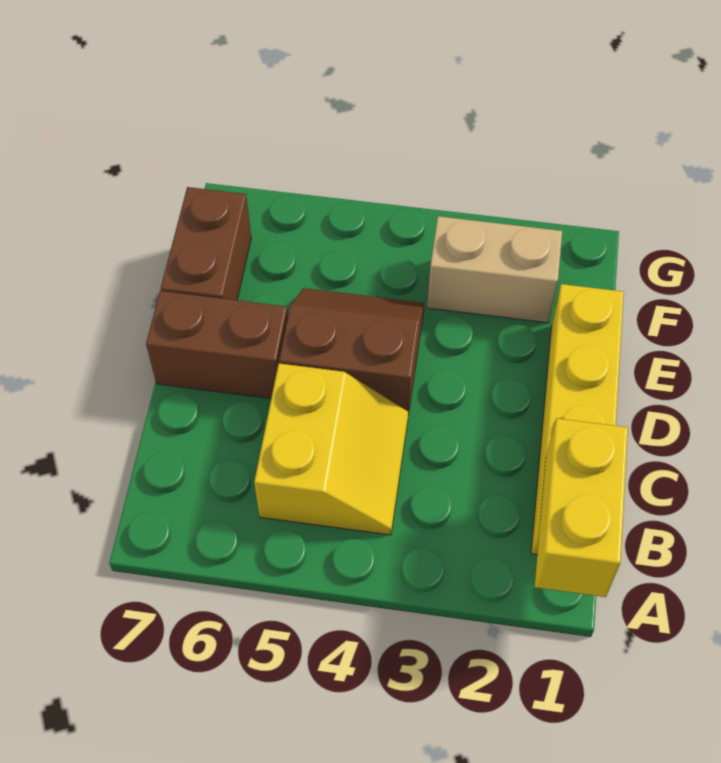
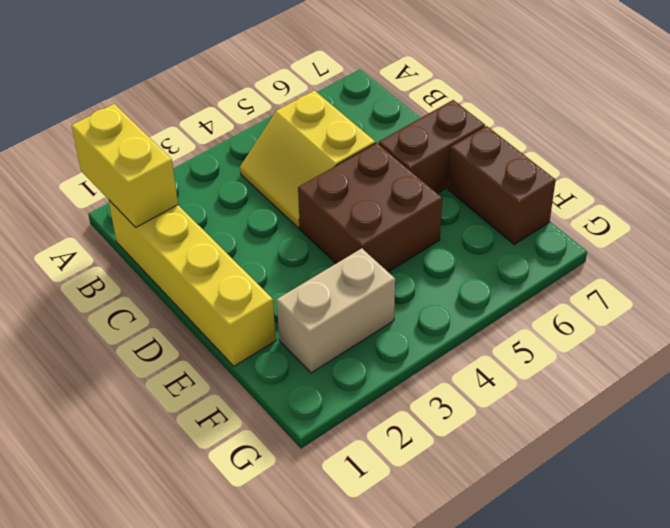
brown 2x2 slope [279,288,424,415] -> brown 2x2 brick [298,143,442,272]

